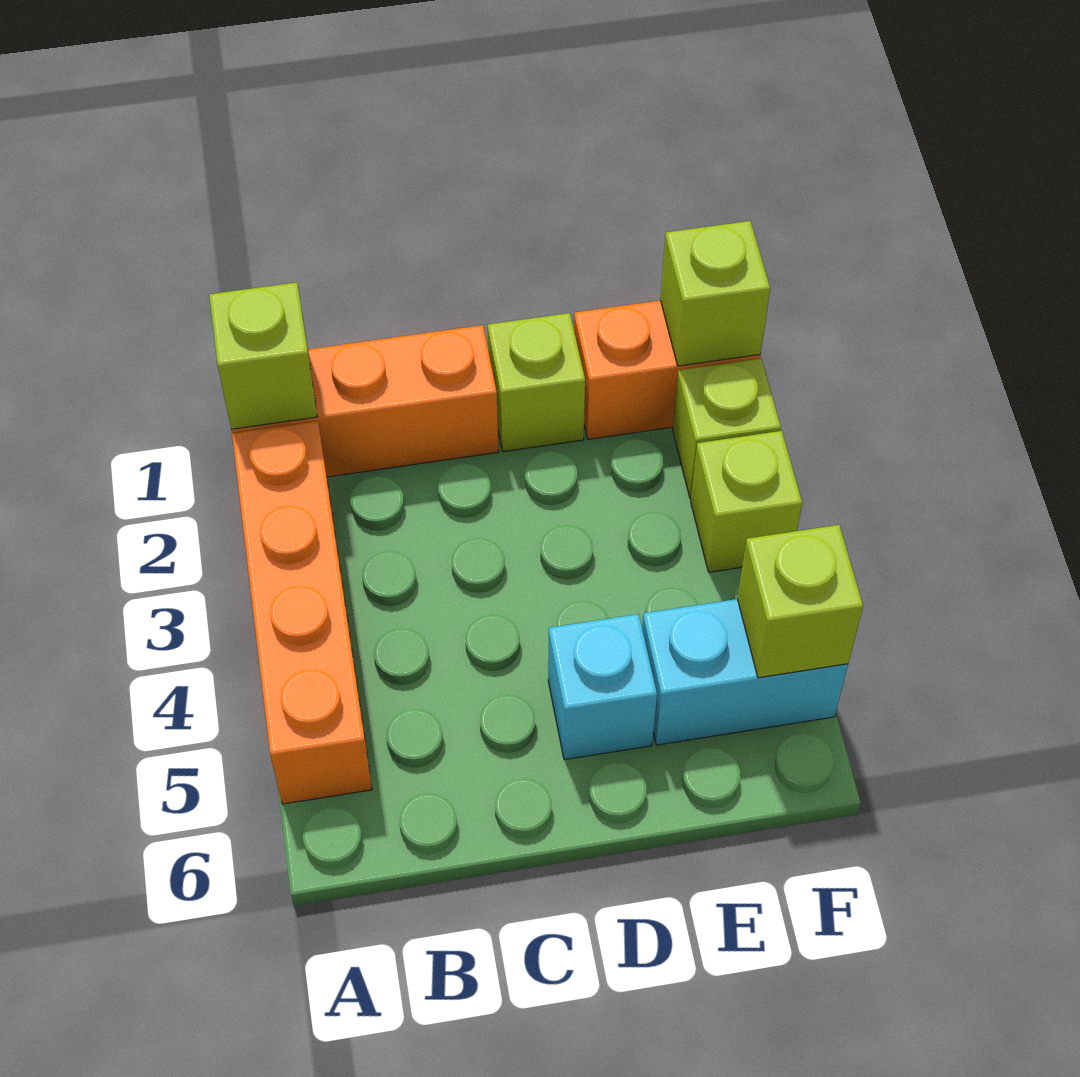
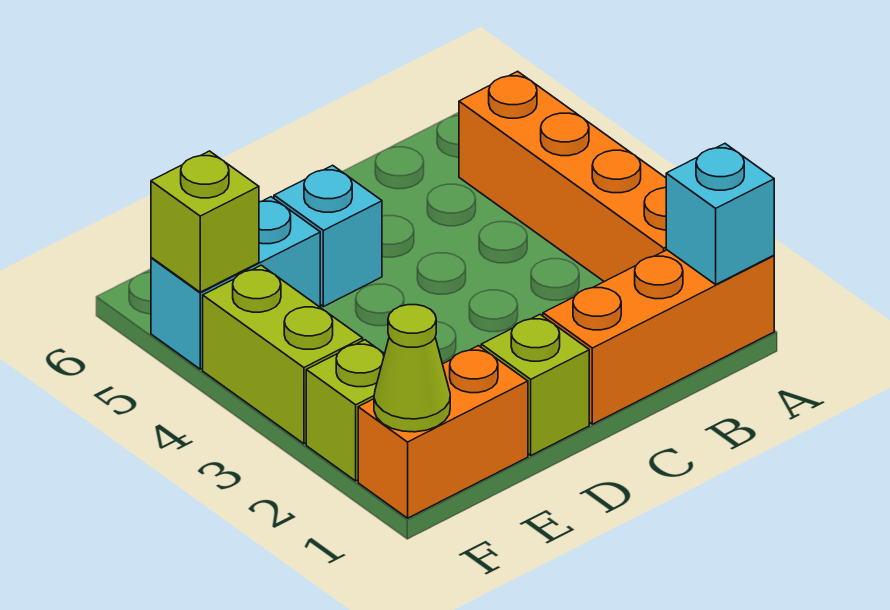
lime 1x1 brick [209,282,317,429] -> cyan 1x1 brick [666,144,774,284]
lime 1x1 brick [660,221,770,366] -> lime 1x1 cone [374,305,450,432]
lime 1x1 brick [691,431,802,572] -> lime 1x2 brick [203,265,363,444]

